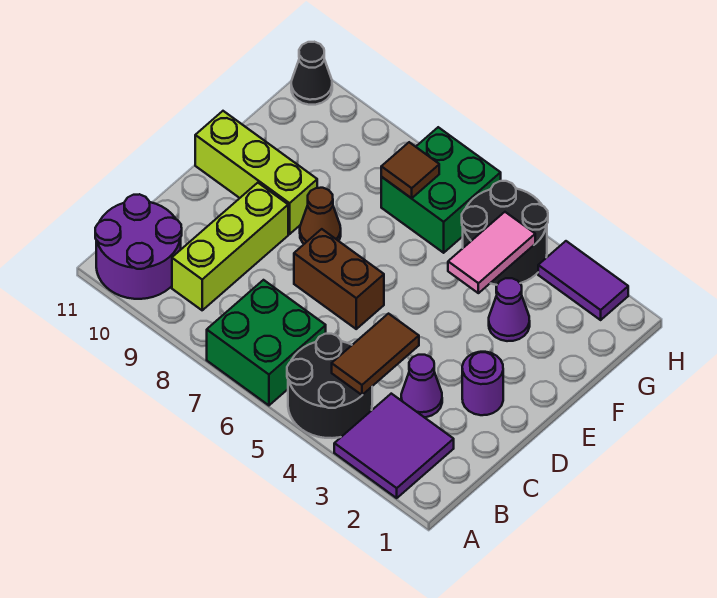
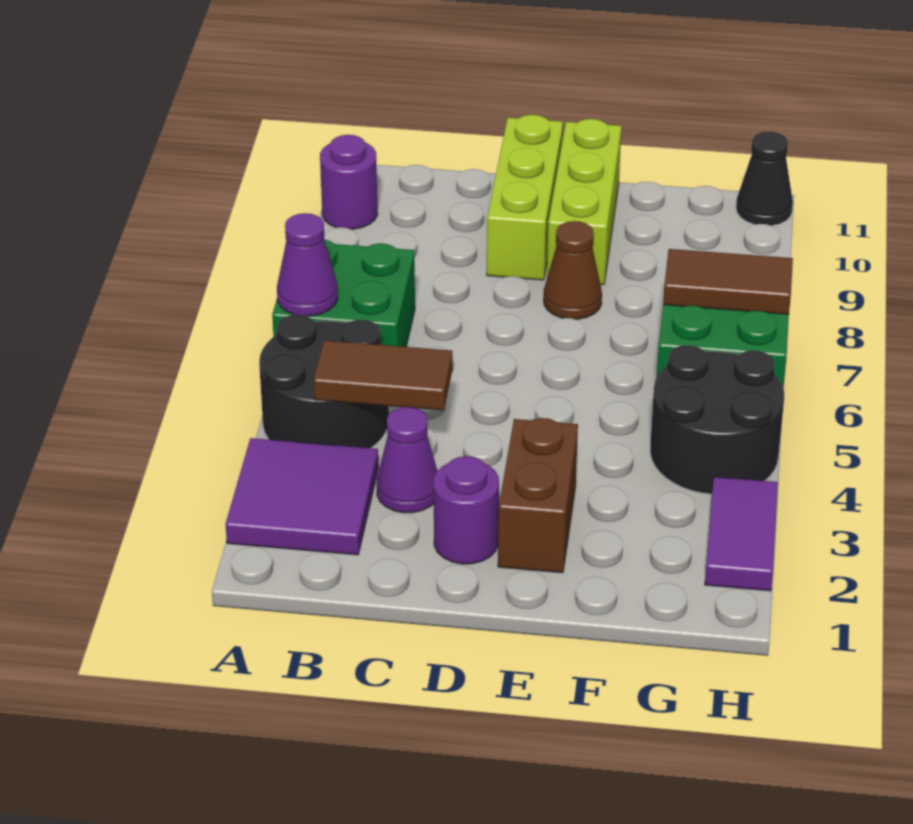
purple 2x2 round brick [95,194,182,299] -> purple 1x1 round brick [320,135,378,229]
lime 1x3 brick [172,183,288,310] -> lime 1x3 brick turned to [487,115,563,280]
brown 1x2 brick [294,229,384,329] -> brown 1x2 brick moved to [498,418,578,573]
purple 1x1 cone [489,278,530,341] -> purple 1x1 cone moved to [277,213,338,316]
pink 1x2 tile [448,212,535,293] -> none
brown 1x1 tile [381,142,439,198] -> brown 1x2 tile [663,249,793,314]

